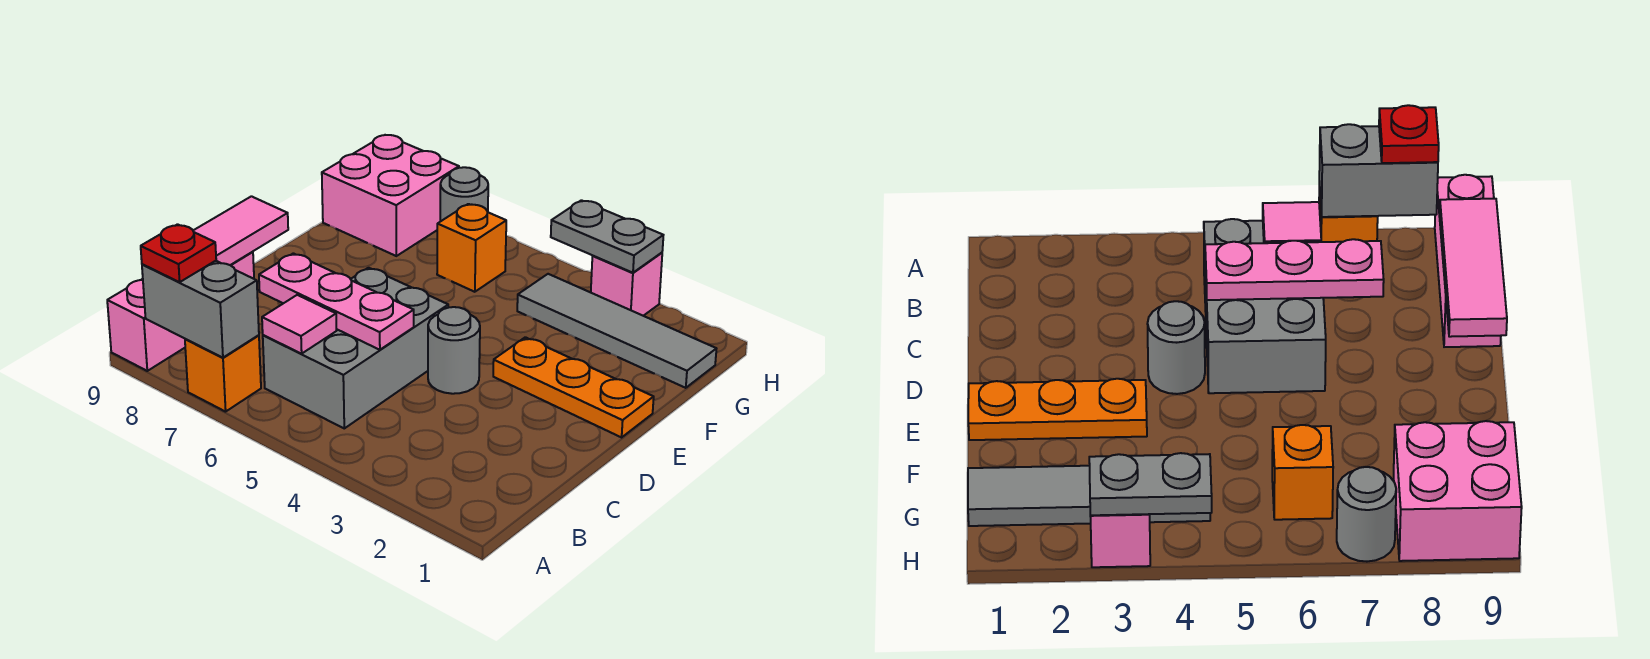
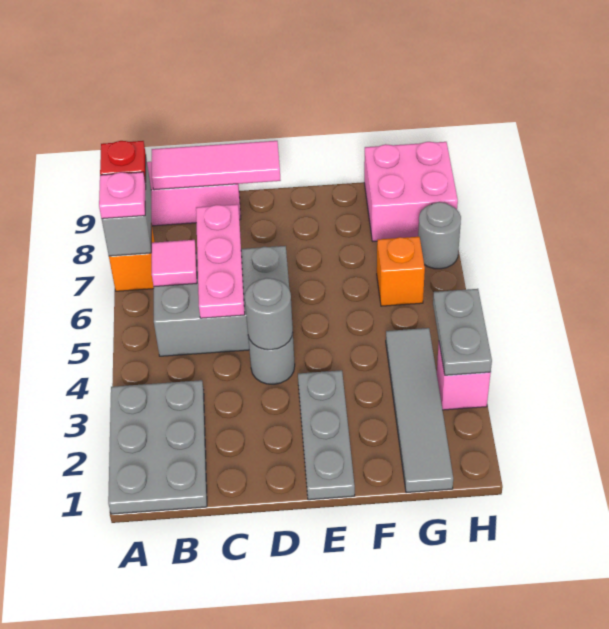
none -> grey 2x3 plate [108,380,207,514]
none -> pink 1x1 plate [99,172,146,219]
none -> grey 1x1 round brick [245,278,293,350]
orange 1x3 plate [493,337,654,437] -> grey 1x3 plate [298,370,355,500]

